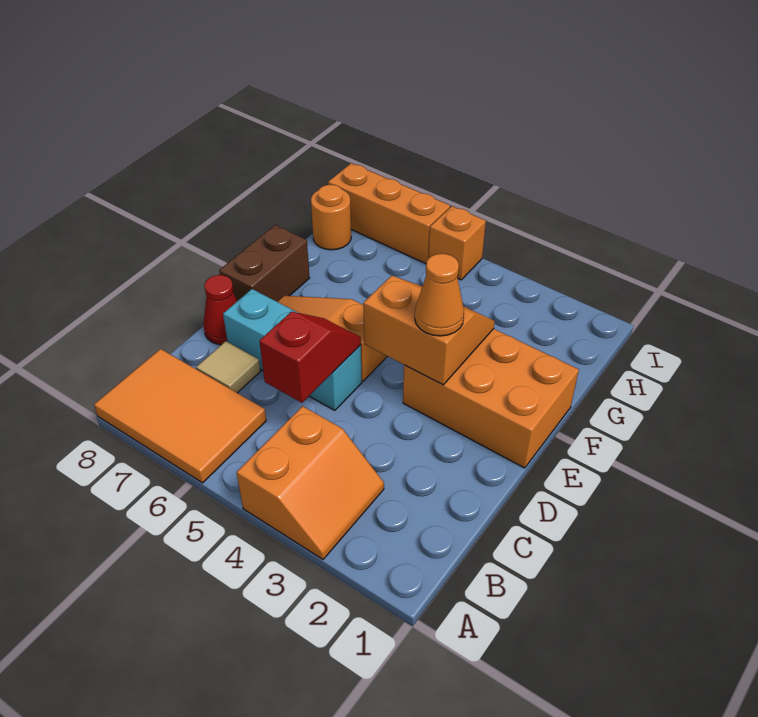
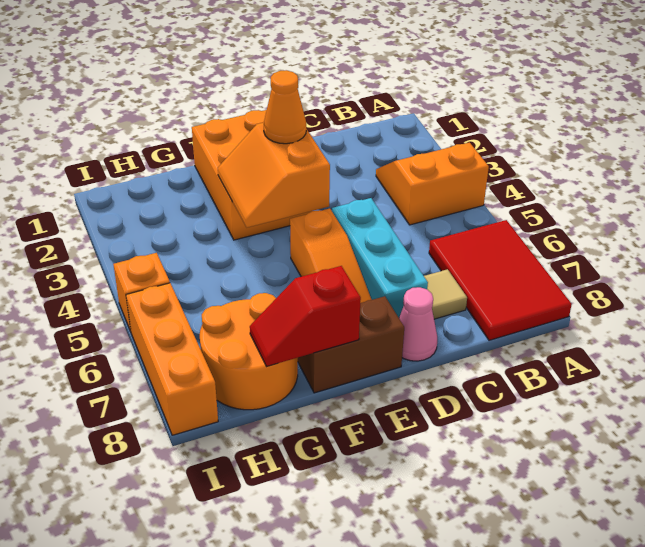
orange 2x3 tile [94,349,266,483] -> red 2x3 tile [429,220,572,340]
red 1x2 slope [259,312,361,403] -> red 1x2 slope moved to [250,266,361,366]
red 1x1 cone [204,275,237,345] -> pink 1x1 cone [399,287,437,361]
orange 1x1 round brick [311,185,351,250] -> orange 2x2 round brick [200,293,298,410]

